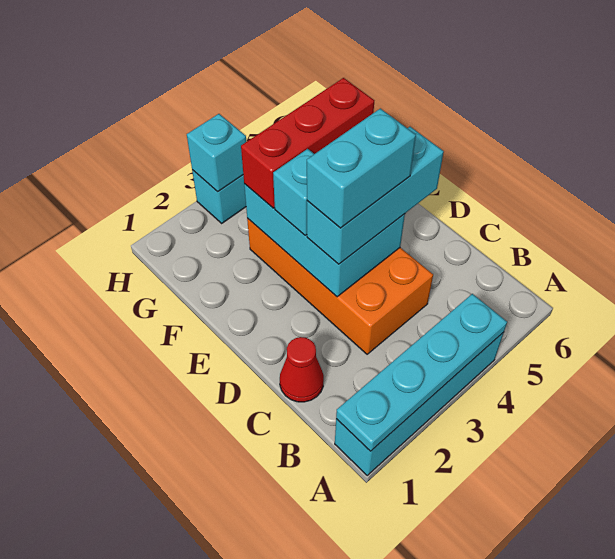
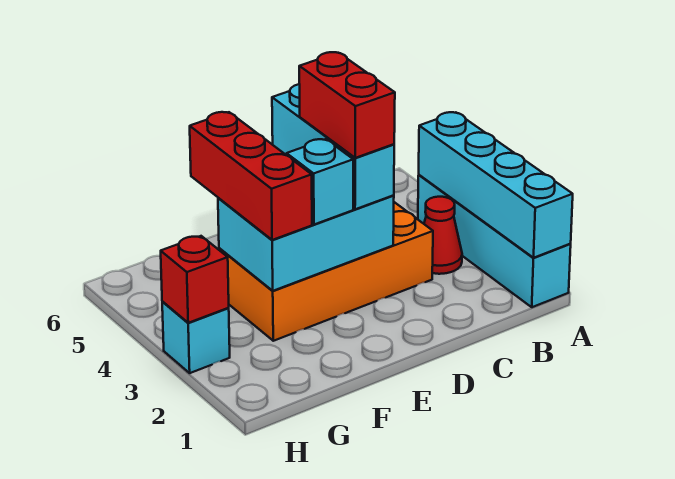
cyan 1x4 plate [336,294,507,451] -> cyan 1x4 brick [419,112,573,258]
red 1x1 cone [280,337,324,402] -> red 1x1 cone moved to [424,197,462,274]
cyan 1x2 brick [307,108,416,228] -> red 1x2 brick [299,52,395,158]
cyan 1x1 brick [187,114,246,192] -> red 1x1 brick [161,236,229,323]

